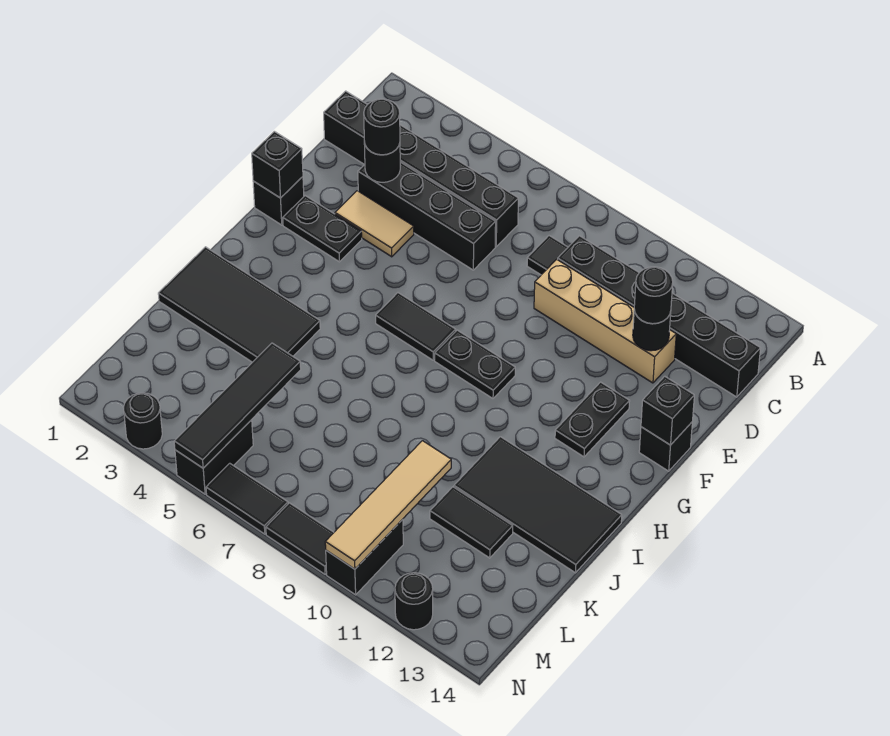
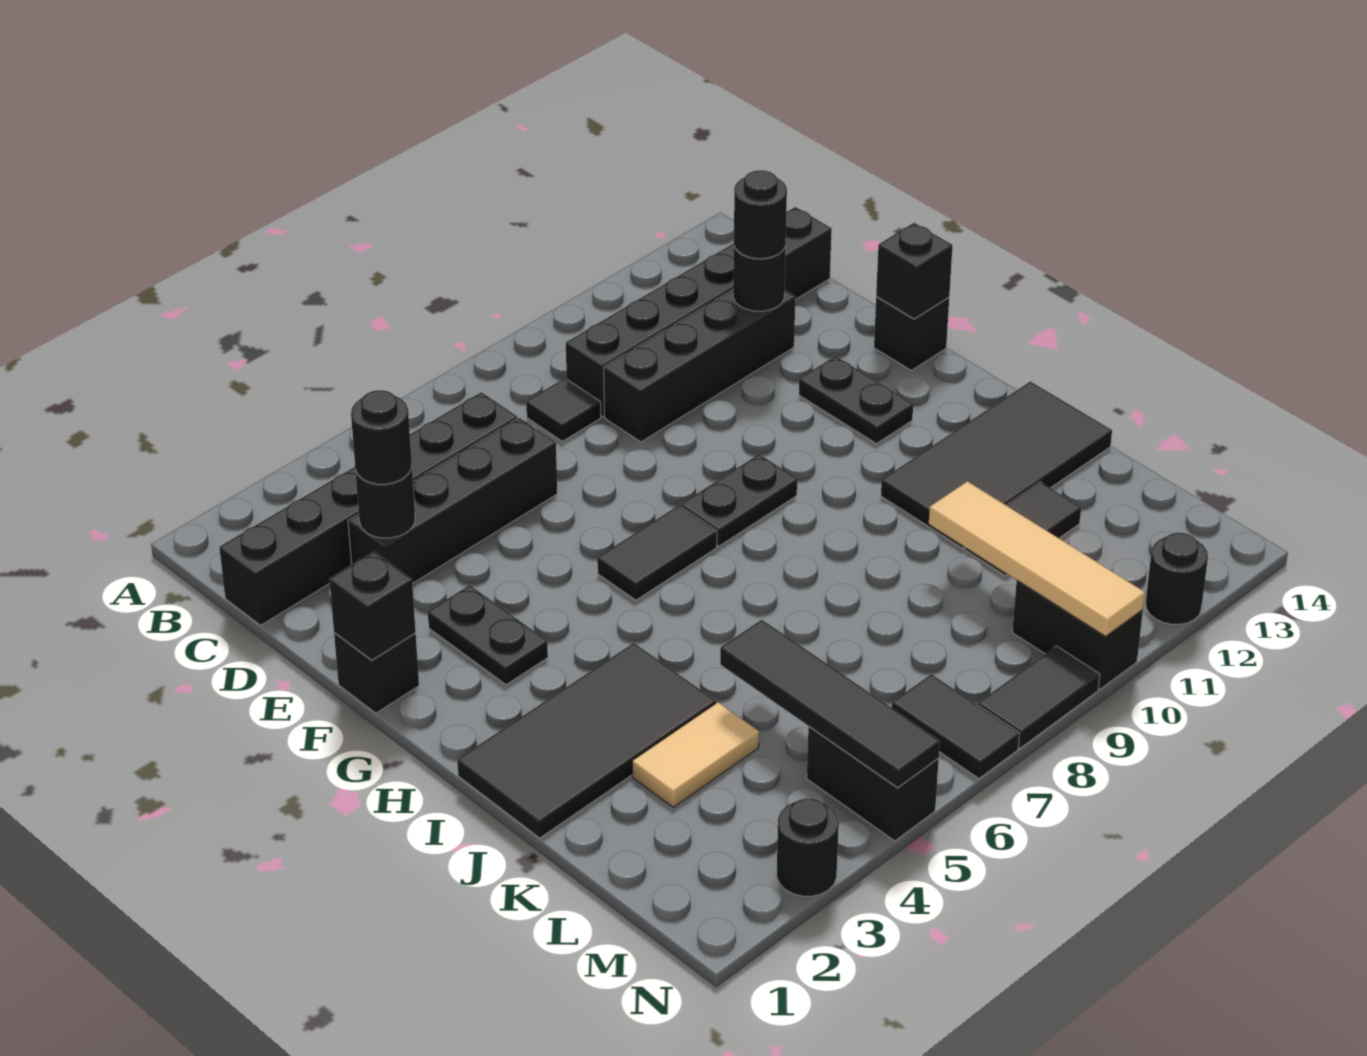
tan 1x4 brick [534,259,676,383] -> black 1x4 brick [604,290,795,442]
tan 1x2 tile [335,191,414,257] -> tan 1x2 tile moved to [632,702,759,807]
black 1x2 plate [283,196,362,262] -> black 1x2 plate turned to [428,585,548,685]
black 1x2 tile [206,463,288,534] -> black 1x2 tile turned to [892,674,1020,779]

